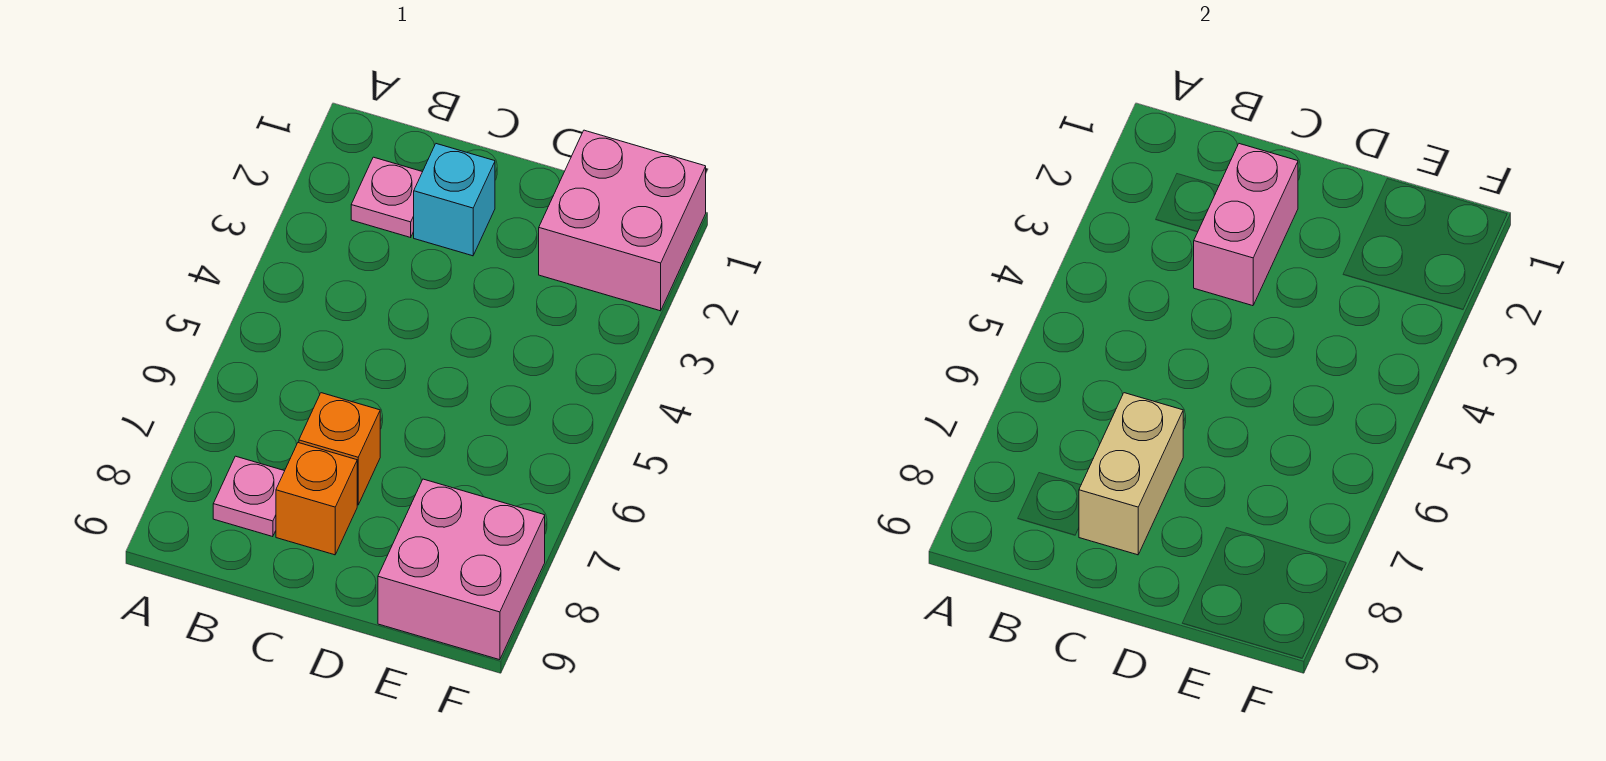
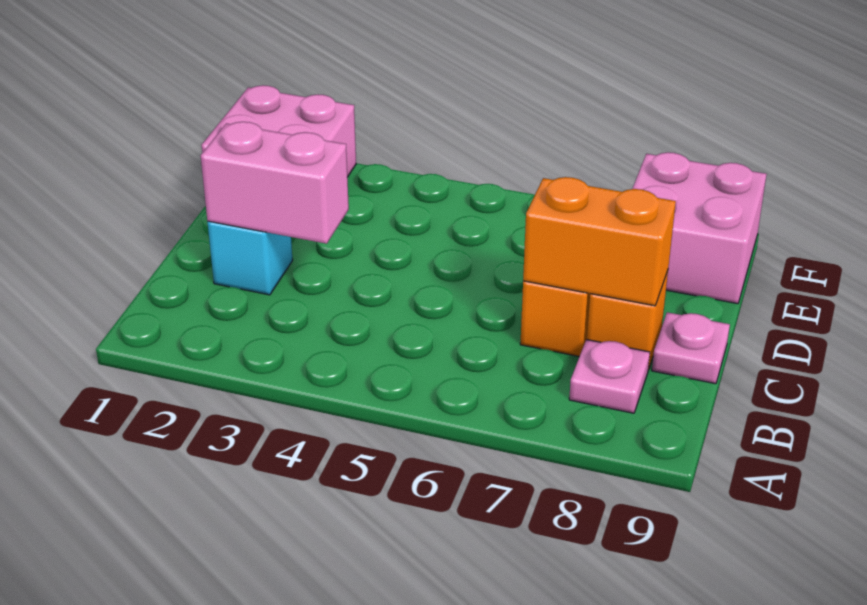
pink 1x1 plate [351,157,422,237] -> pink 1x1 plate moved to [652,312,730,384]
tan 1x2 brick [1079,393,1183,555] -> orange 1x2 brick [523,177,676,306]

